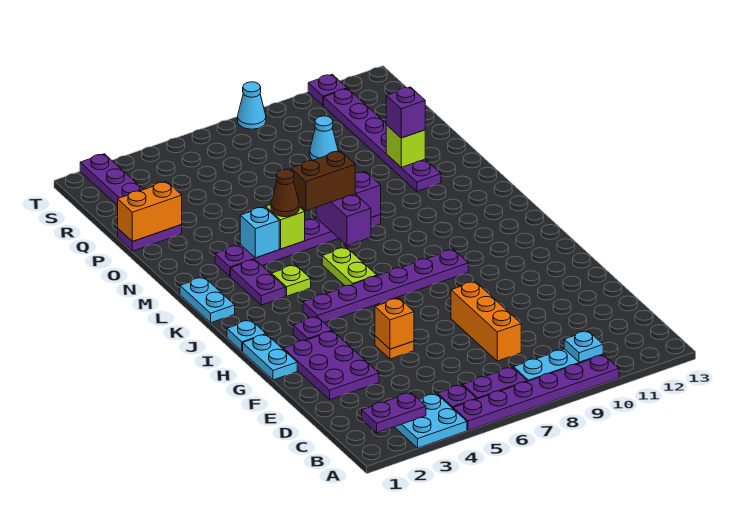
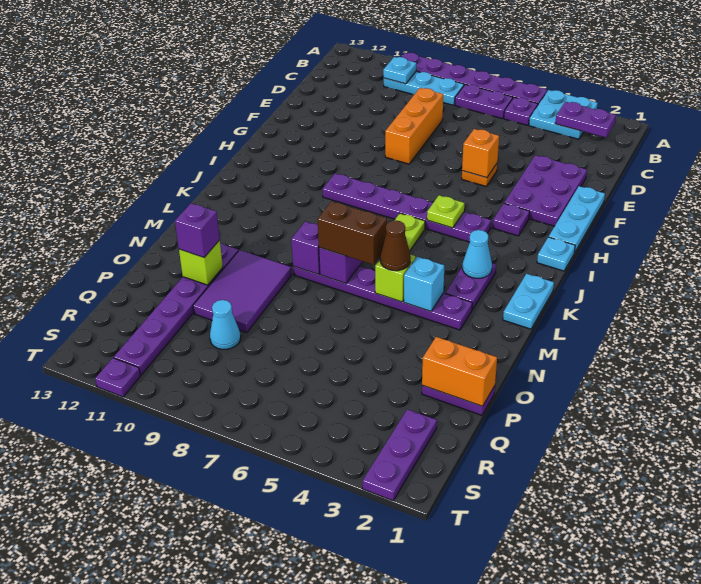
cyan 1x2 plate [243,334,297,380] -> cyan 1x3 plate [549,186,605,253]
lime 1x1 plate [272,265,311,296] -> lime 1x1 plate moved to [427,195,464,228]
none -> purple 2x3 tile [193,250,292,333]
cyan 1x1 cone [238,82,266,129] -> cyan 1x1 cone moved to [463,230,492,278]

